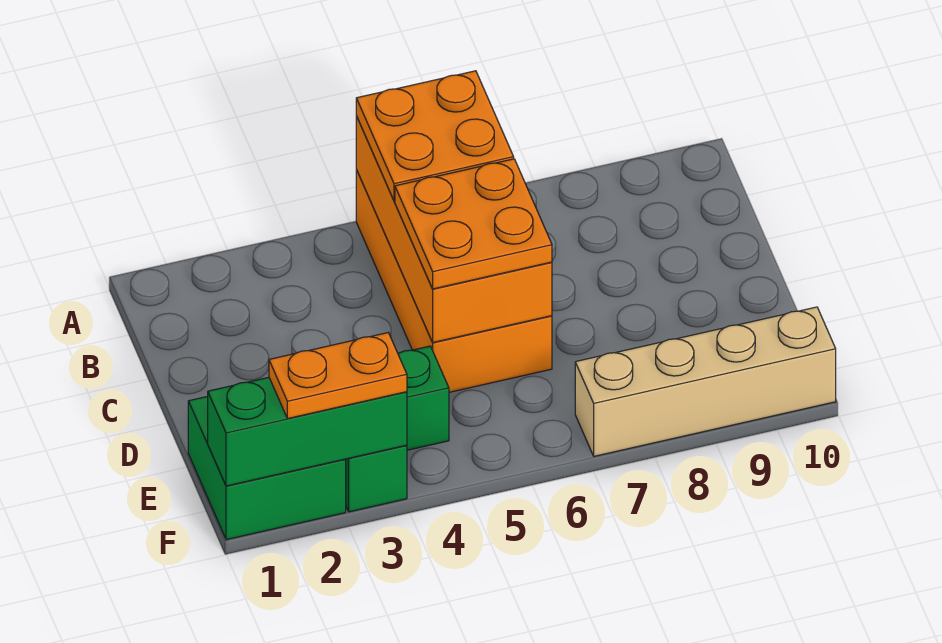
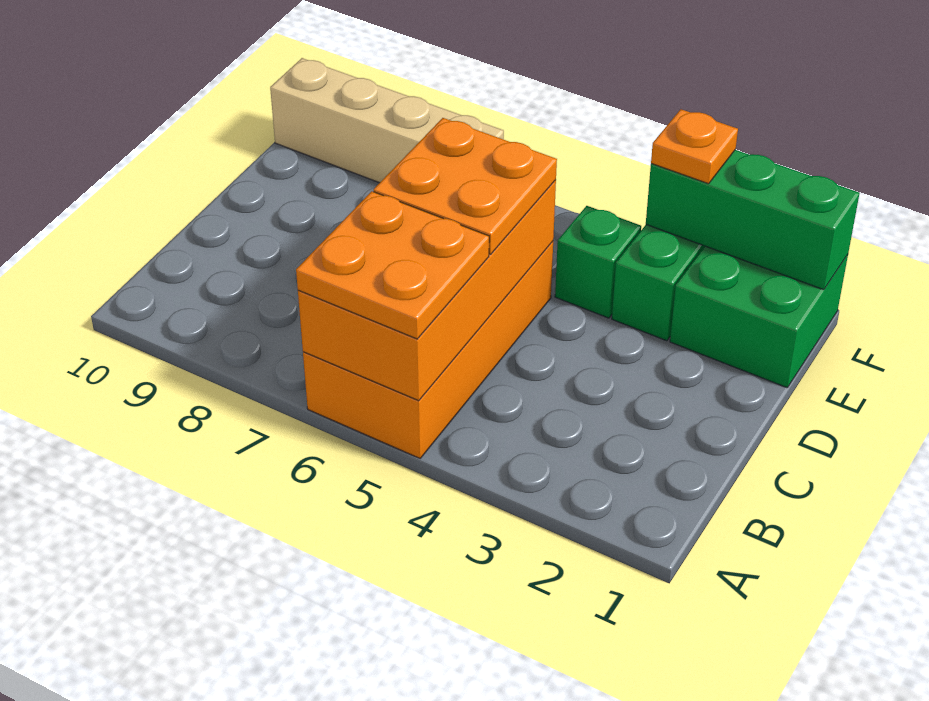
orange 1x2 plate [269,333,407,419] -> orange 1x1 plate [651,109,738,184]

